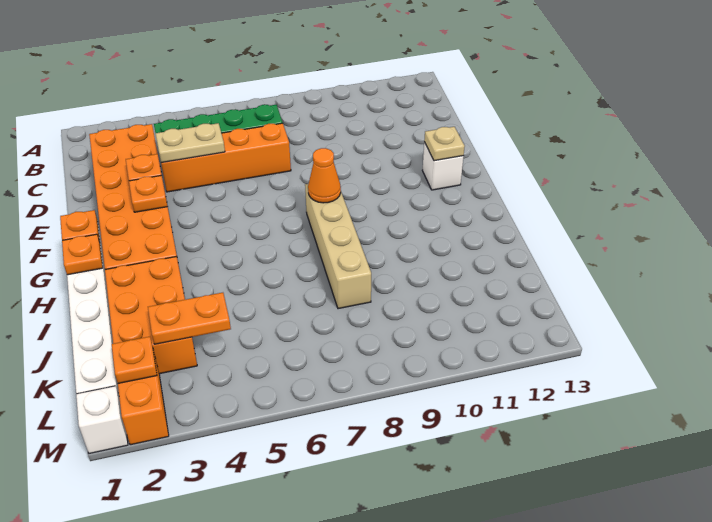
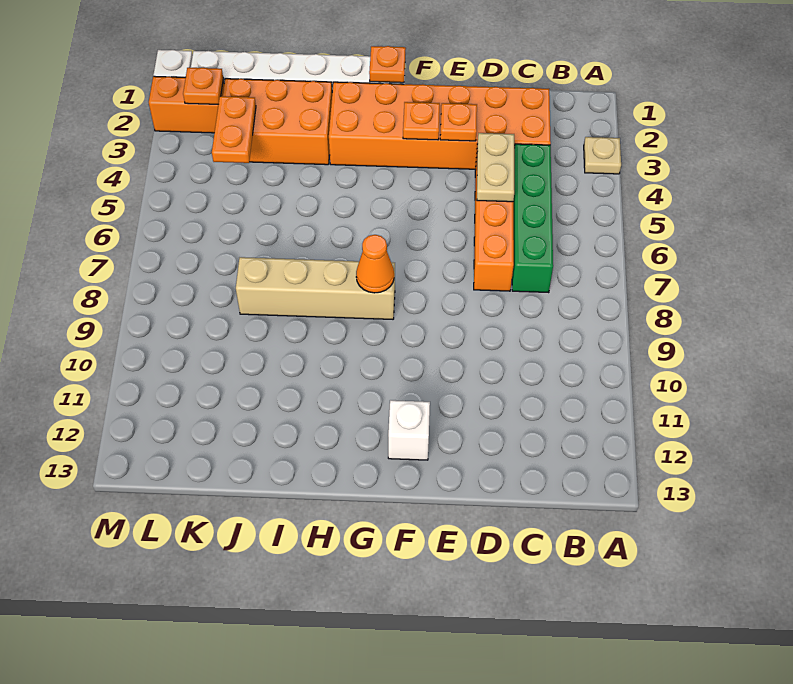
tan 1x1 plate [424,127,465,161] -> tan 1x1 plate moved to [584,137,621,174]
orange 1x1 plate [62,234,103,275] -> none

